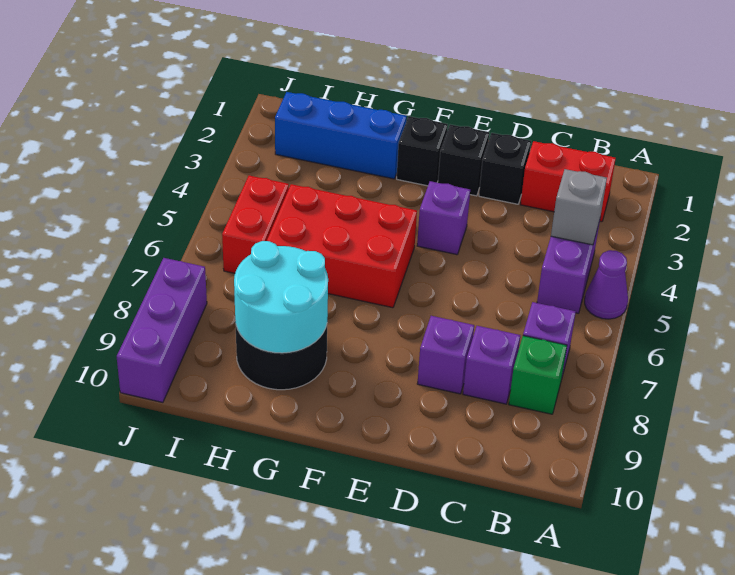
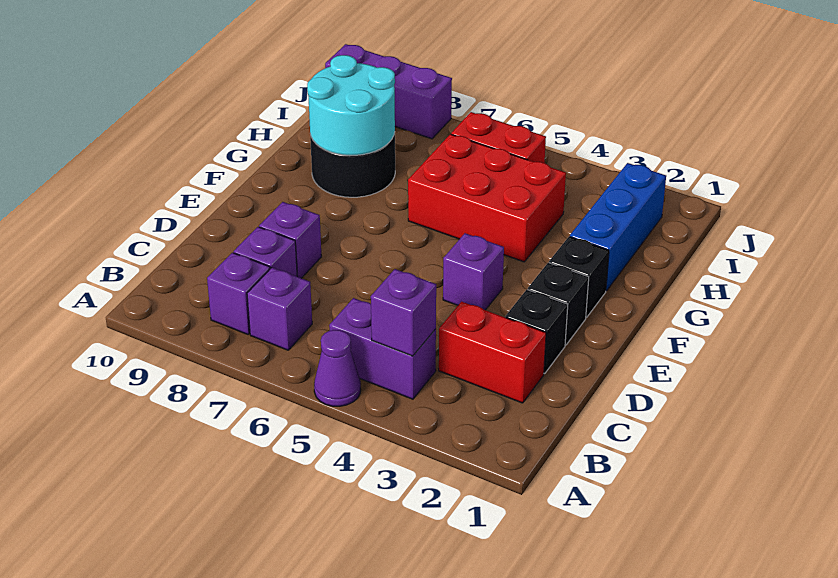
red 1x2 brick [520,141,616,222] -> red 1x2 brick turned to [439,302,546,403]
grey 1x1 brick [551,169,607,245] -> purple 1x1 brick [371,269,436,356]
green 1x1 brick [509,336,567,414] -> purple 1x1 brick [207,253,270,334]
red 2x3 brick [267,184,417,308] -> red 2x3 brick turned to [408,134,566,262]

